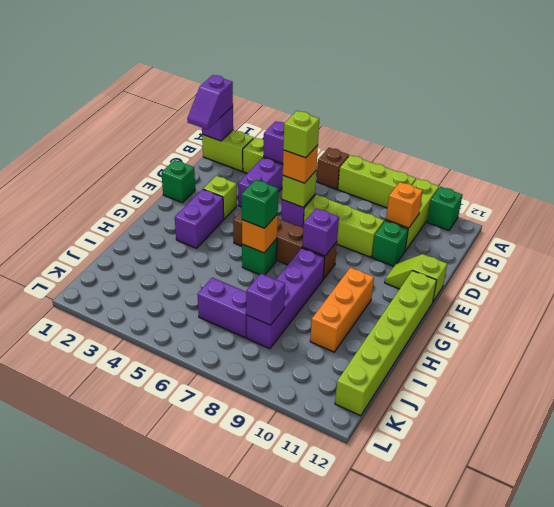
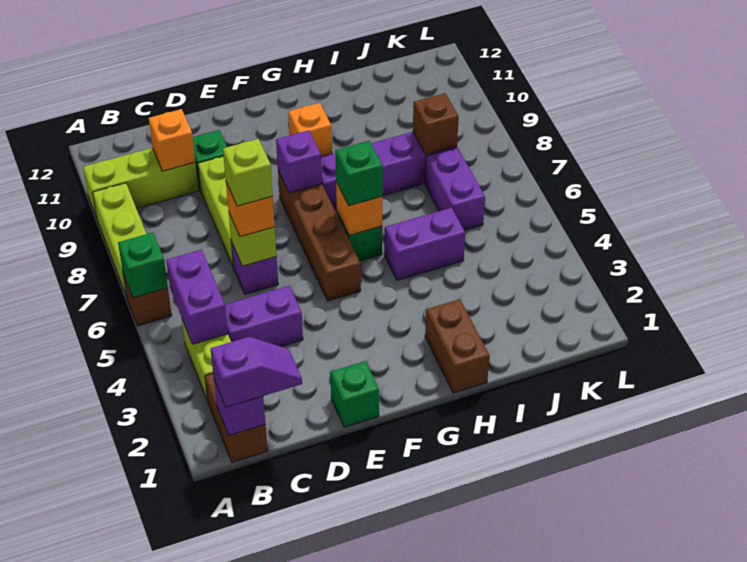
green 1x1 brick [427,187,462,230] -> green 1x1 brick moved to [118,233,168,298]
lime 1x2 brick [202,130,253,171] -> brown 1x2 brick [205,373,268,462]
lime 1x1 brick [204,176,237,219] -> none
lime 1x2 slope [385,254,447,302] -> none
purple 1x2 brick [175,189,224,248] -> purple 1x2 brick moved to [384,208,465,280]
lime 1x6 brick [335,271,437,416] -> none
orange 1x3 brick [310,267,374,352] -> orange 1x1 brick [288,103,332,157]
none -> brown 1x2 brick [425,299,489,393]
purple 1x1 brick [246,274,285,325] -> brown 1x1 brick [413,93,459,155]

